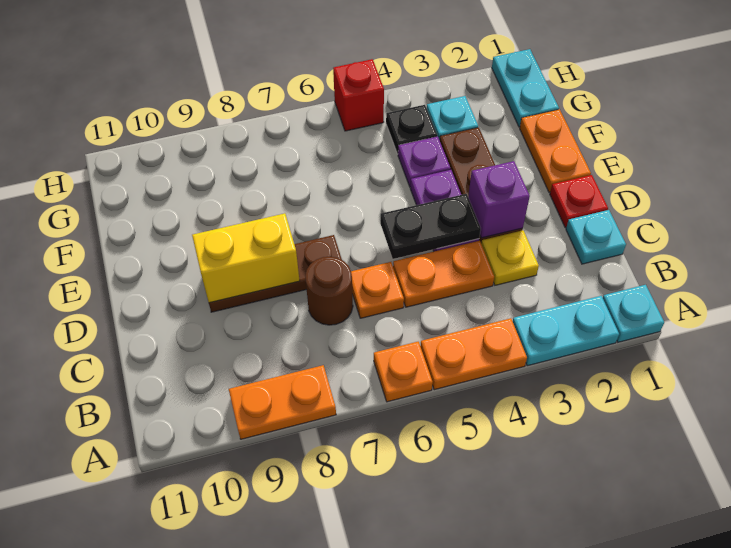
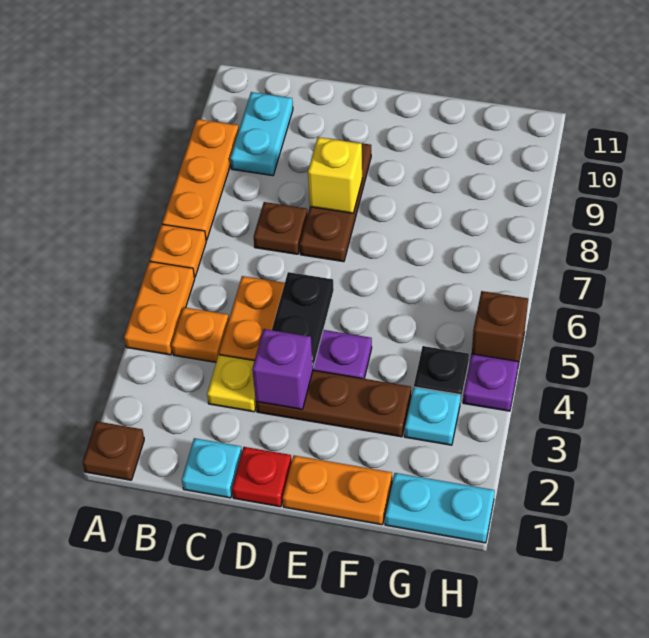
cyan 1x1 plate [603,285,664,342] -> brown 1x1 plate [82,421,144,480]
cyan 1x2 plate [513,296,619,366] -> cyan 1x2 plate moved to [230,92,293,176]
orange 1x2 plate [229,365,336,439] -> orange 1x3 plate [162,119,239,240]
orange 1x1 plate [351,262,404,318] -> orange 1x1 plate moved to [171,307,229,362]
brown 1x1 round brick [305,257,353,325] -> brown 1x1 plate [254,202,307,254]
yellow 1x2 brick [192,213,300,303] -> yellow 1x1 brick [308,137,362,213]
purple 1x1 plate [398,137,451,187] -> purple 1x1 plate moved to [463,354,518,411]
red 1x1 brick [333,59,384,131] -> brown 1x1 brick [472,291,528,365]

